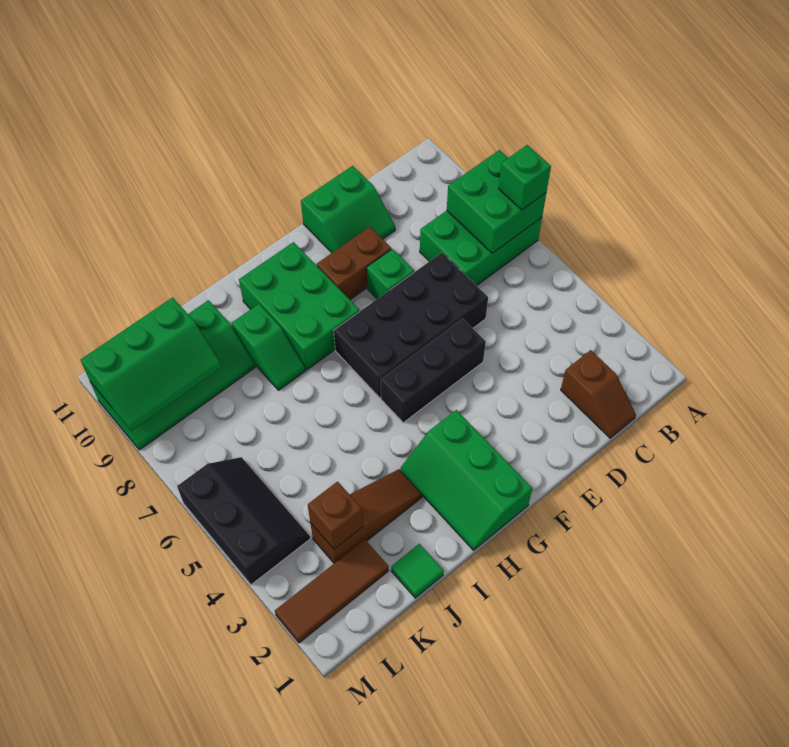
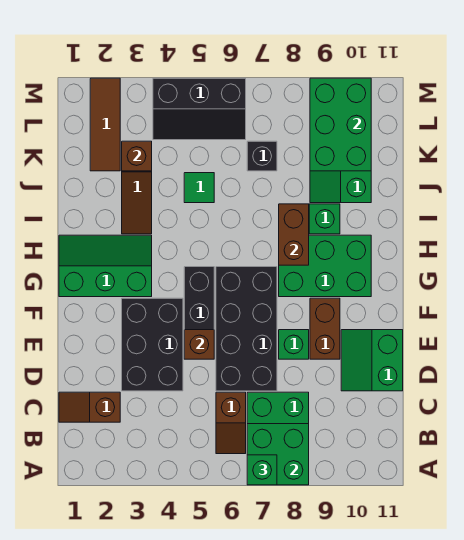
none -> brown 1x2 slope [216,392,246,454]
none -> black 2x3 brick [122,298,183,391]
none -> brown 1x1 brick [184,330,214,359]
none -> brown 1x2 brick [279,204,309,265]
green 1x1 tile [391,544,444,598] -> green 1x1 tile moved to [184,173,214,203]
none -> black 1x1 brick [247,141,277,171]
green 2x3 slope [81,297,221,431] -> green 2x3 brick [310,78,371,171]

